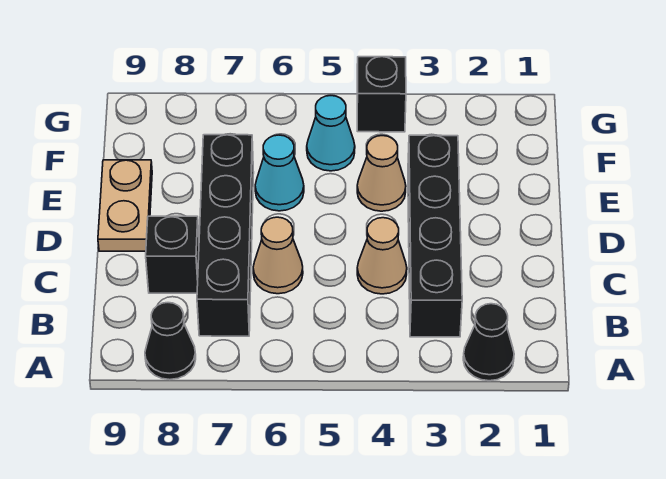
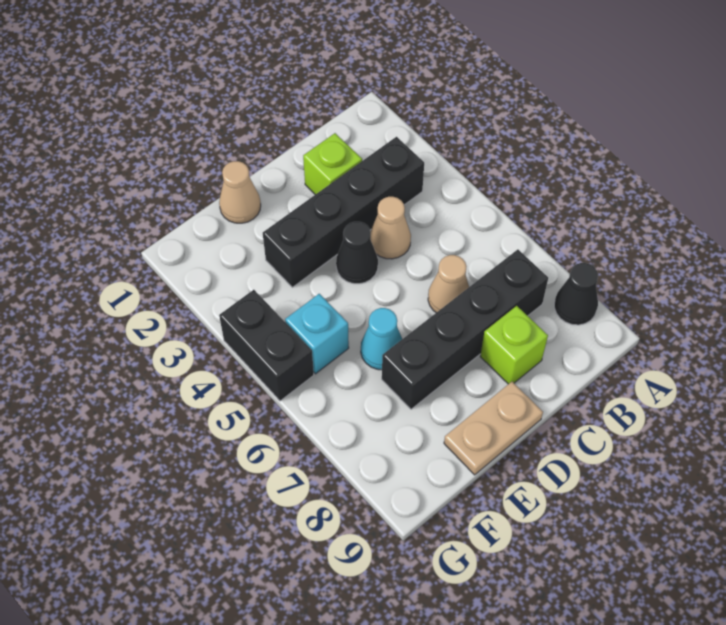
black 1x1 cone [463,304,514,381] -> black 1x1 cone moved to [336,222,378,284]
none -> lime 1x1 brick [303,133,362,195]
black 1x1 brick [146,216,199,293] -> lime 1x1 brick [480,306,548,384]
tan 1x1 cone [357,136,406,211] -> tan 1x1 cone moved to [219,161,261,223]
cyan 1x1 cone [307,95,355,171] -> cyan 1x1 brick [285,294,349,374]
black 1x1 brick [357,57,406,132] -> black 1x2 brick [219,290,314,401]

